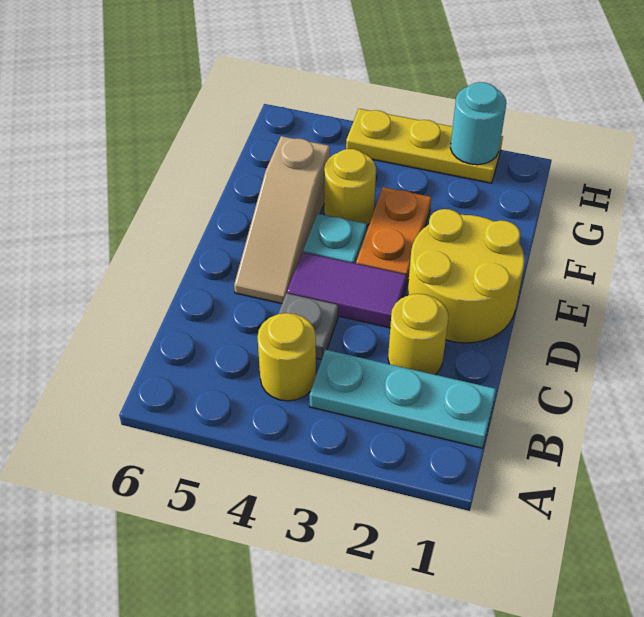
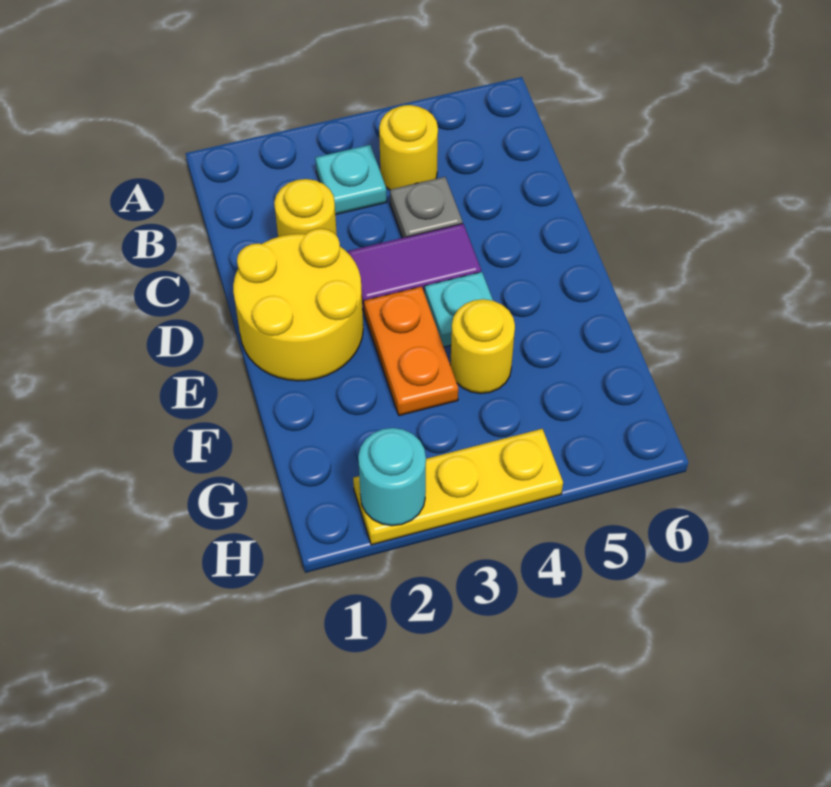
cyan 1x3 plate [310,350,496,448] -> cyan 1x1 plate [315,145,387,215]
tan 1x3 slope [234,136,330,304] -> none

